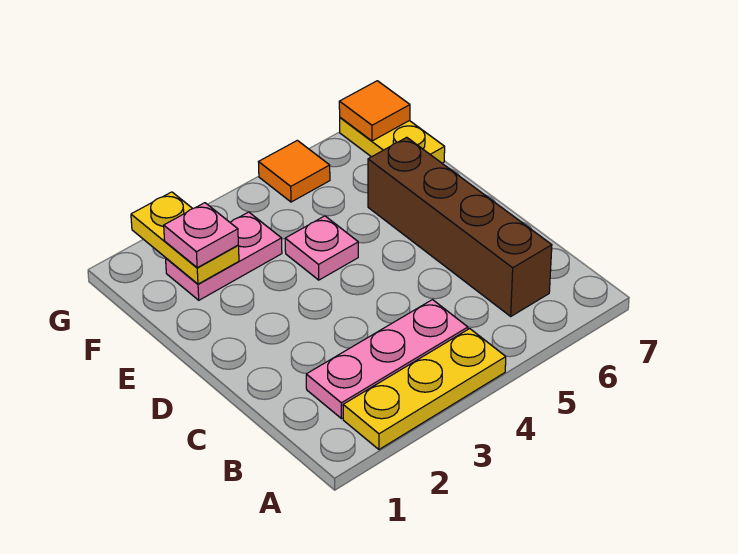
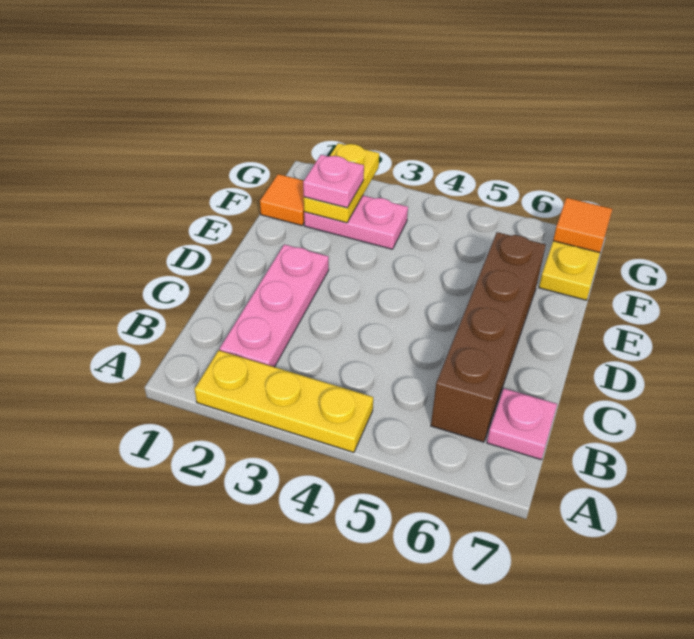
pink 1x3 plate [306,300,468,419] -> pink 1x3 plate turned to [220,244,329,367]
pink 1x1 plate [285,216,358,280] -> pink 1x1 plate moved to [487,388,557,459]
orange 1x1 tile [259,140,330,202] -> orange 1x1 tile moved to [260,174,304,225]

